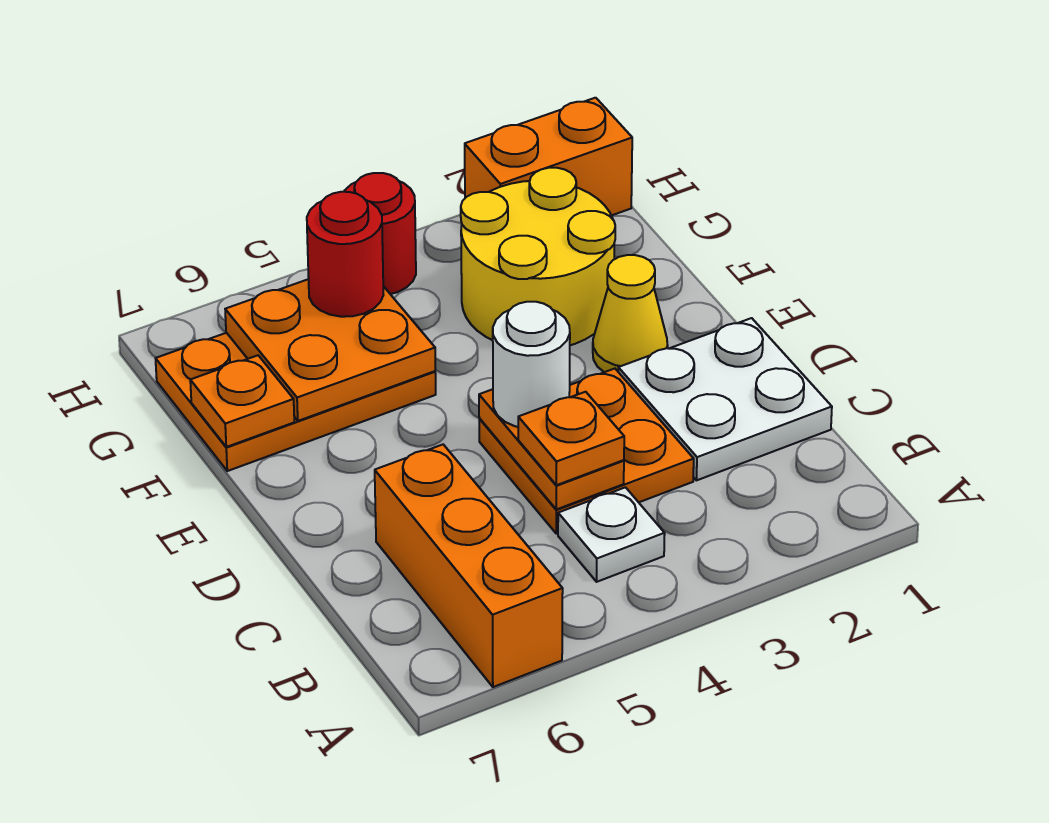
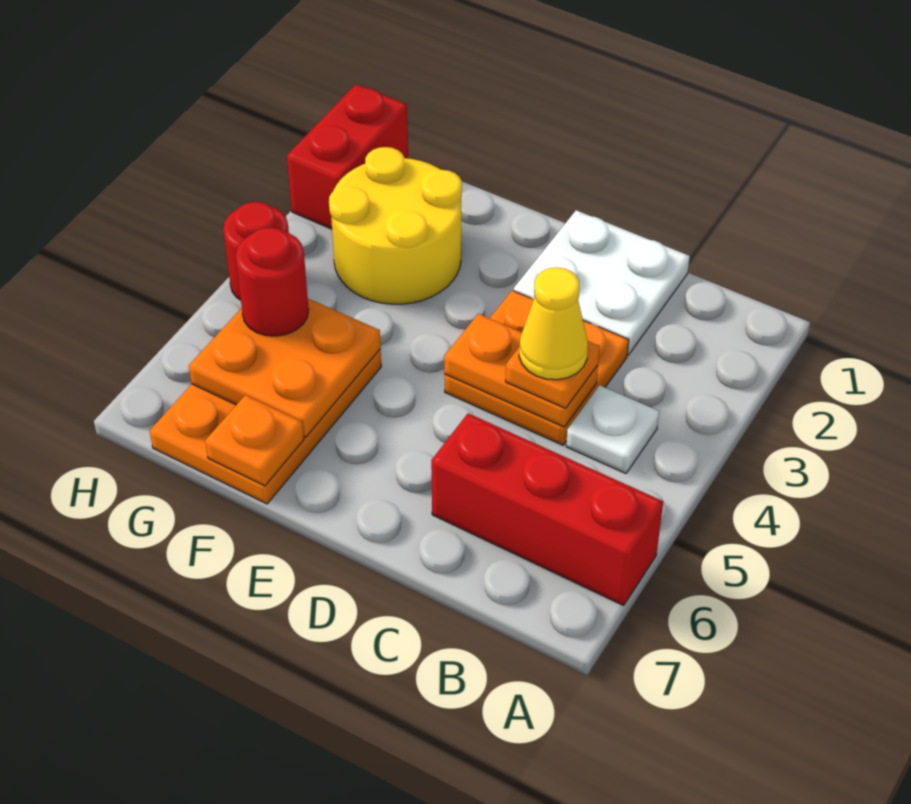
orange 1x3 brick [375,445,563,687] -> red 1x3 brick [431,413,663,605]
white 1x1 round brick [493,302,570,427] -> none
yellow 1x1 cone [593,255,668,372] -> yellow 1x1 cone moved to [519,267,588,380]
orange 1x2 brick [465,98,632,216] -> red 1x2 brick [287,84,408,229]

